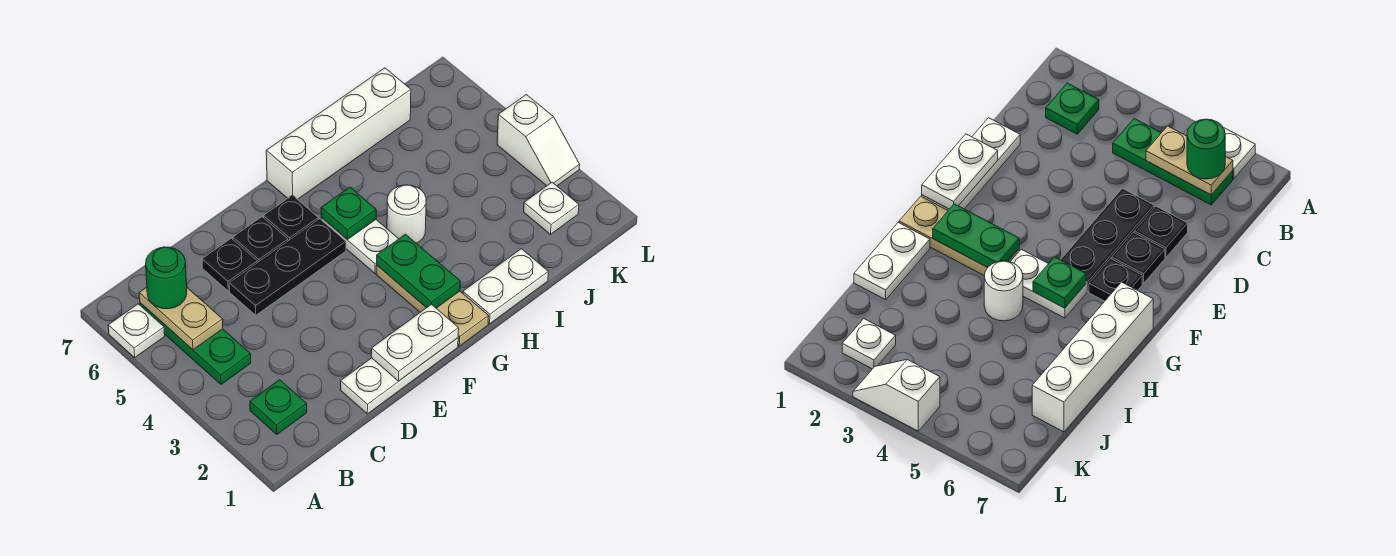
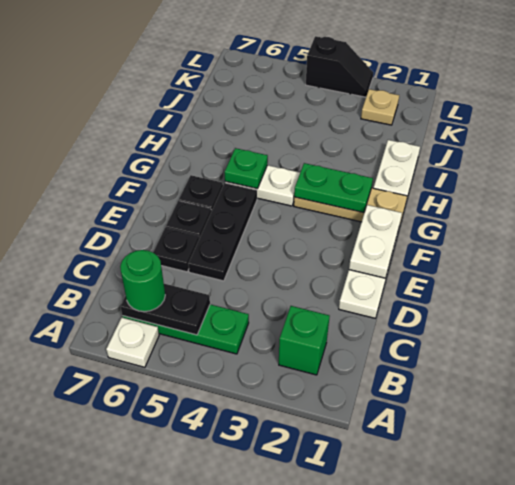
green 1x1 plate [250,380,307,434] -> green 1x1 brick [279,306,330,375]
tan 1x2 plate [139,287,223,350] -> black 1x2 plate [120,284,210,335]
white 1x4 brick [266,68,411,199] -> none
white 1x1 round brick [387,185,426,243] -> none
white 1x1 plate [524,183,579,234] -> tan 1x1 plate [361,89,399,125]
white 1x2 slope [497,95,580,186] -> black 1x2 slope [306,36,373,97]

